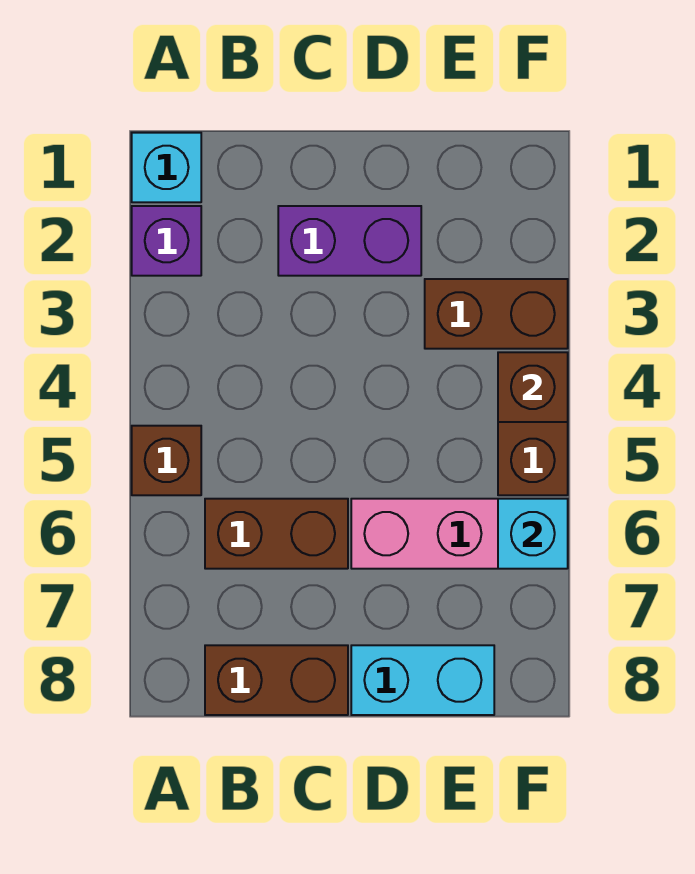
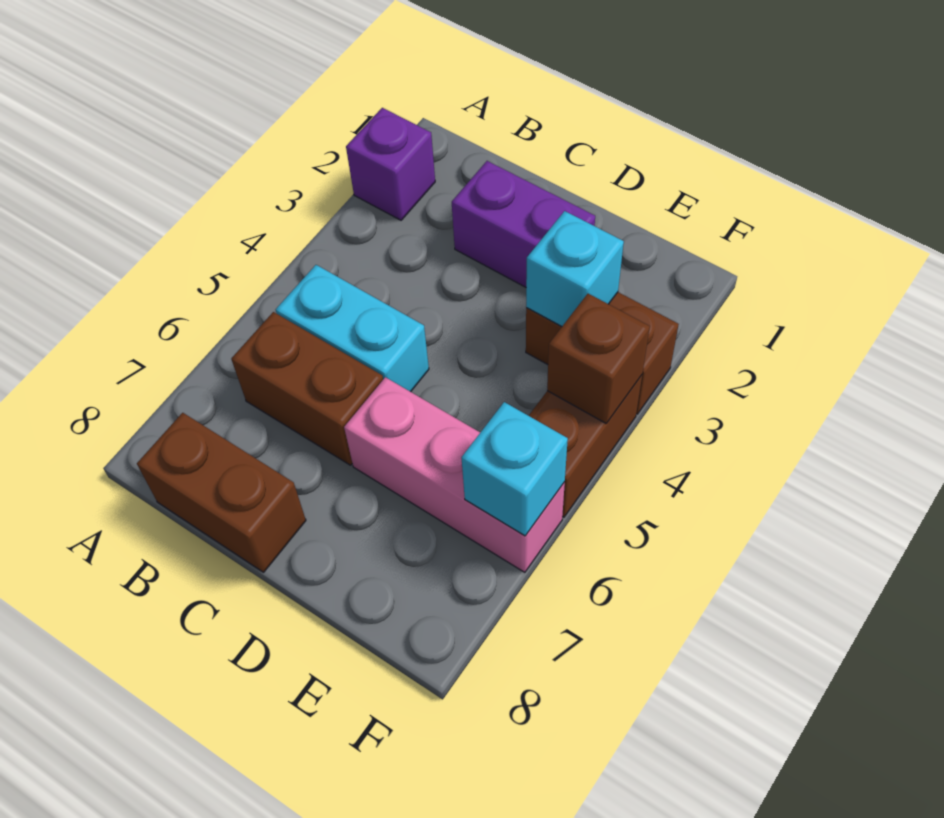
cyan 1x1 brick [132,133,201,202] -> cyan 1x1 brick moved to [526,211,624,326]
brown 1x1 brick [132,426,201,495] -> none
cyan 1x2 brick [351,645,494,715] -> cyan 1x2 brick moved to [276,265,429,392]

